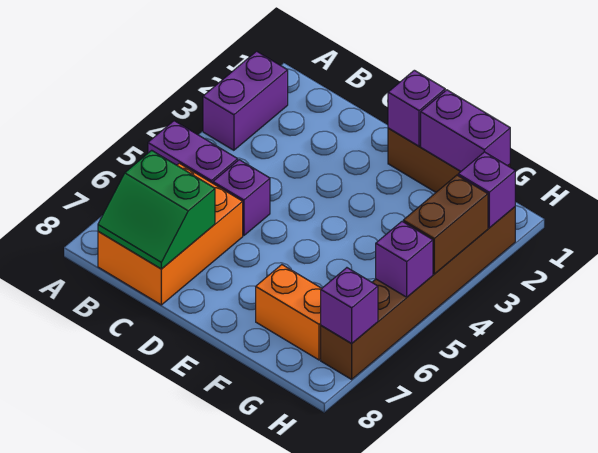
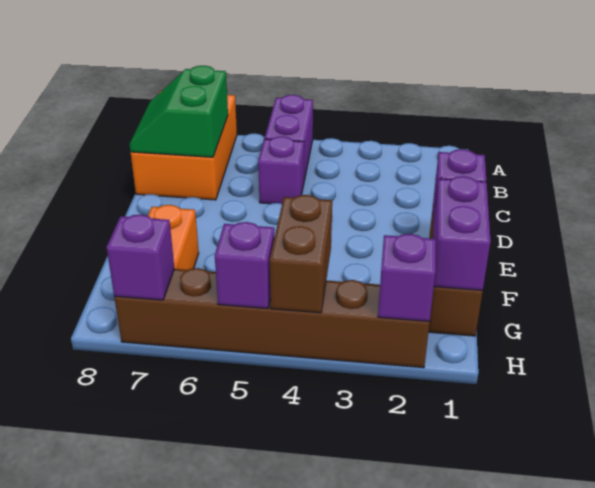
purple 1x2 brick [203,51,288,150] -> none
orange 2x3 brick [98,163,243,305] -> orange 2x3 brick turned to [131,91,237,200]
brown 1x2 brick [403,175,488,274] -> brown 1x2 brick turned to [270,195,332,313]

